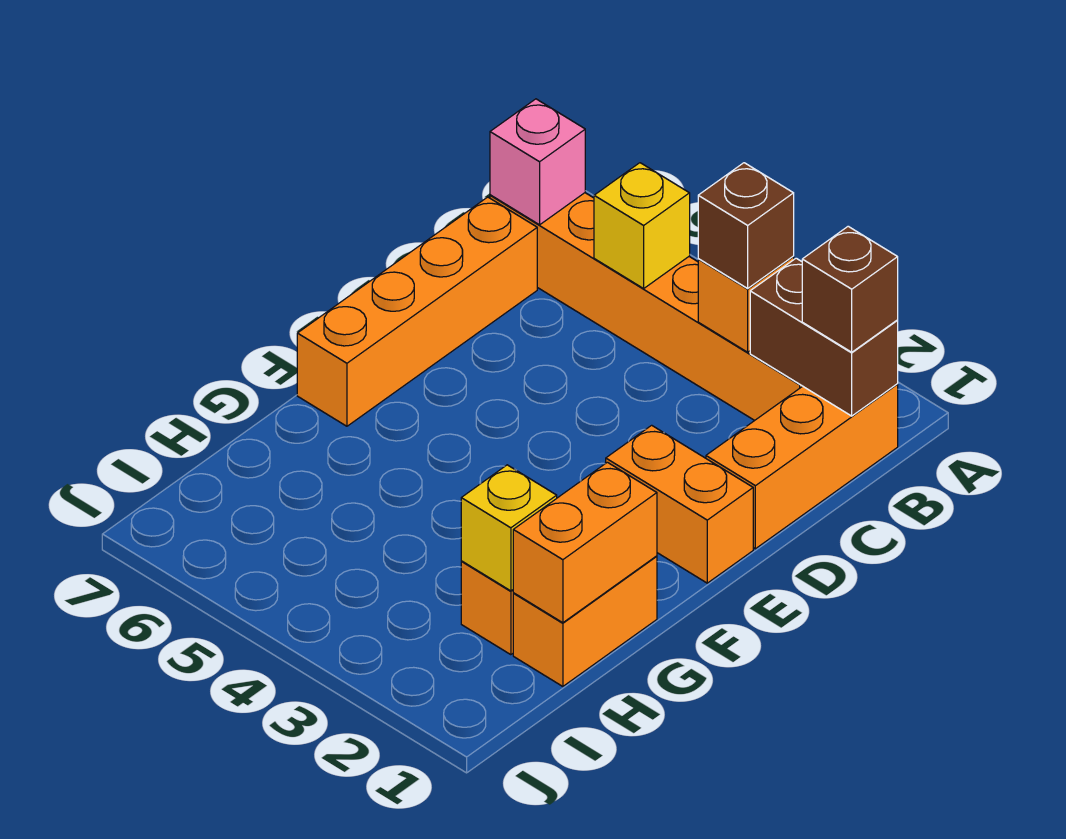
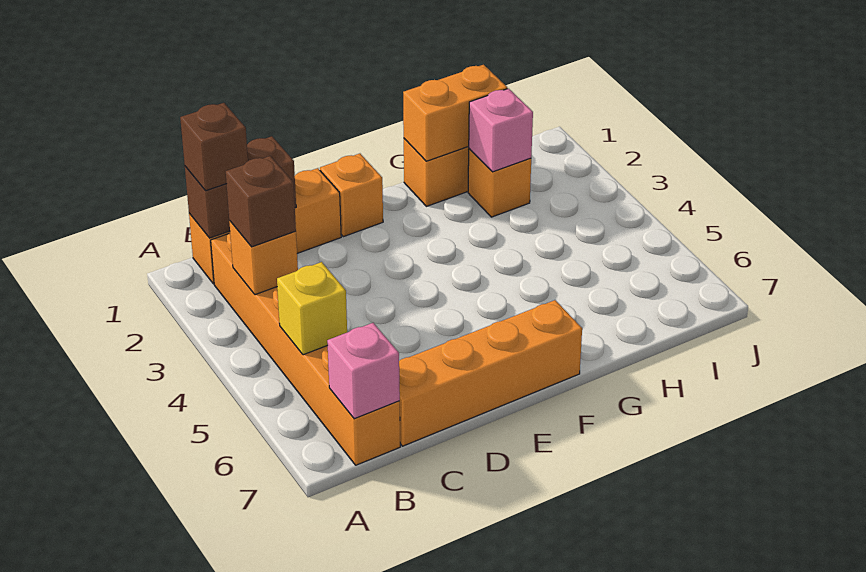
brown 1x2 brick [750,258,898,416] -> brown 1x2 brick turned to [185,136,296,238]
orange 1x2 brick [606,425,753,583] -> orange 1x1 brick [320,154,383,237]
yellow 1x1 brick [461,465,557,591] -> pink 1x1 brick [469,89,533,172]

